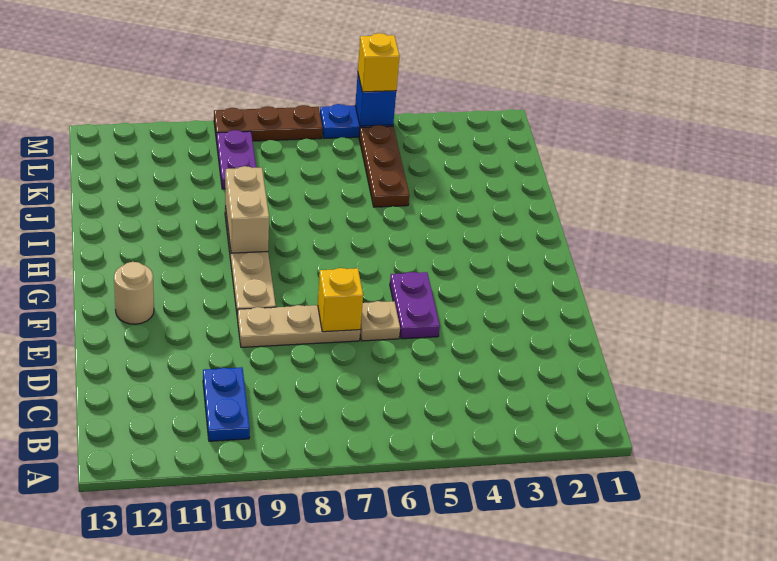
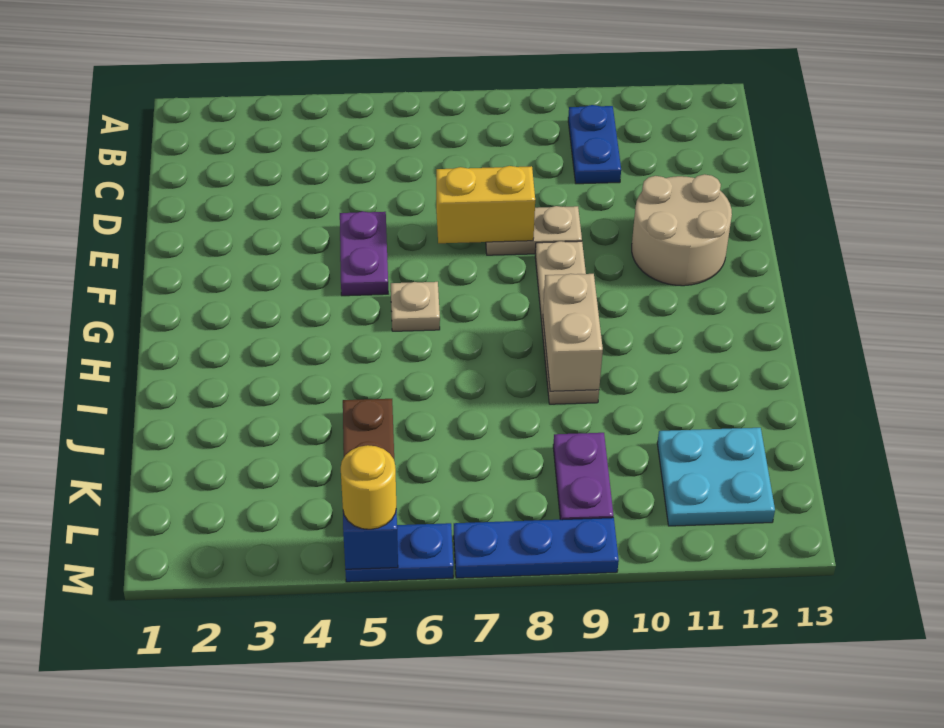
tan 1x1 plate [360,301,400,341] -> tan 1x1 plate moved to [391,282,440,331]
tan 1x3 plate [238,305,360,347] -> tan 1x2 plate [486,206,582,255]
yellow 1x1 brick [318,268,363,332] -> yellow 1x2 brick [436,166,535,243]
tan 1x1 round brick [114,262,154,324] -> tan 2x2 round brick [632,174,732,286]
none -> cyan 2x2 plate [657,428,775,526]
yellow 1x1 brick [358,33,400,92] -> yellow 1x1 round brick [341,445,396,529]
brown 1x3 plate [214,105,323,141] -> blue 1x3 plate [454,518,619,578]

